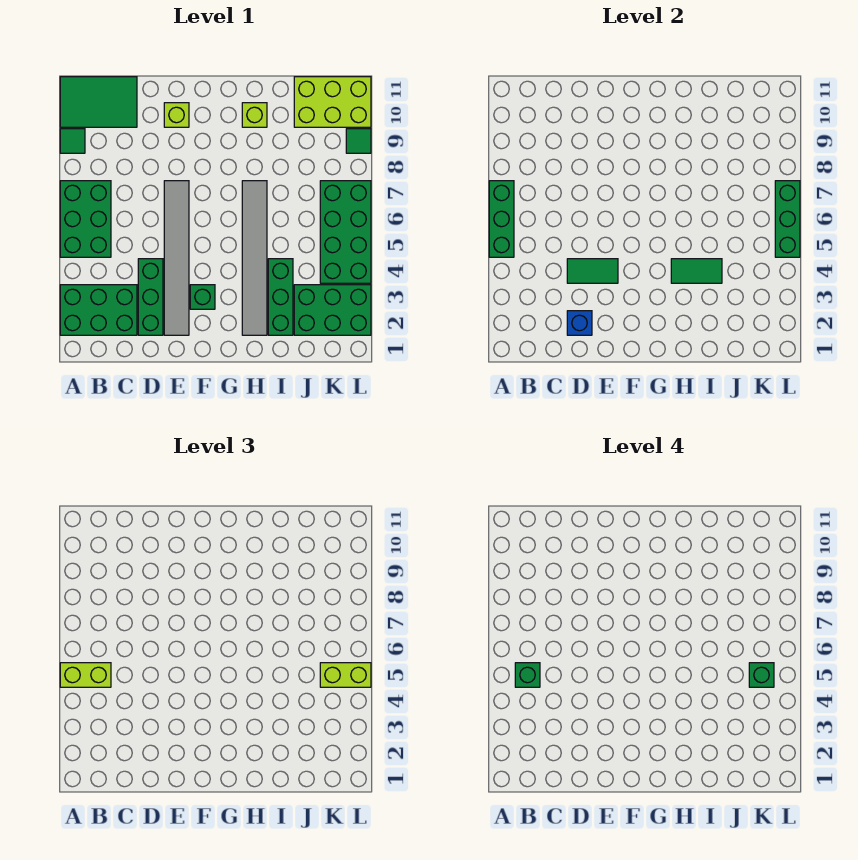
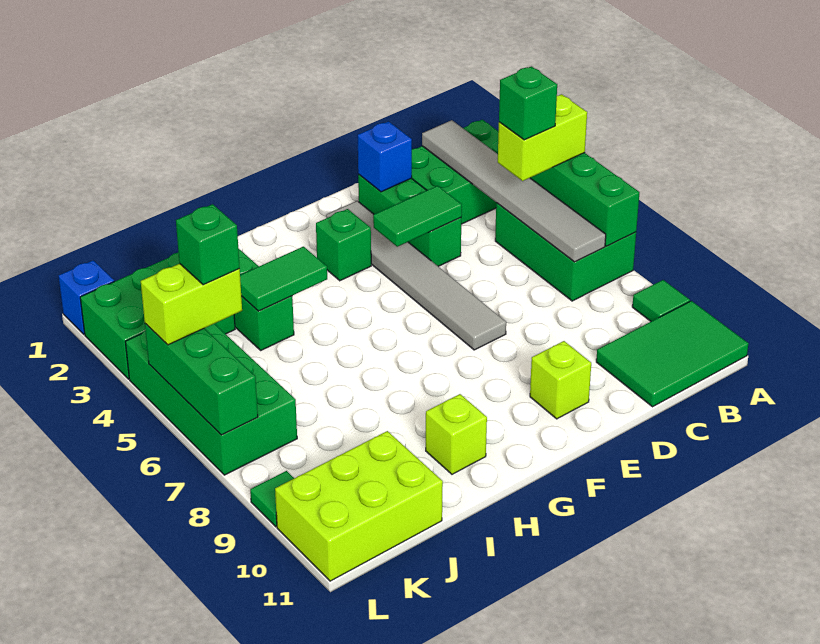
grey 1x6 tile [242,181,267,335] -> grey 1x6 tile moved to [422,120,606,262]
none -> blue 1x1 brick [59,260,114,334]

